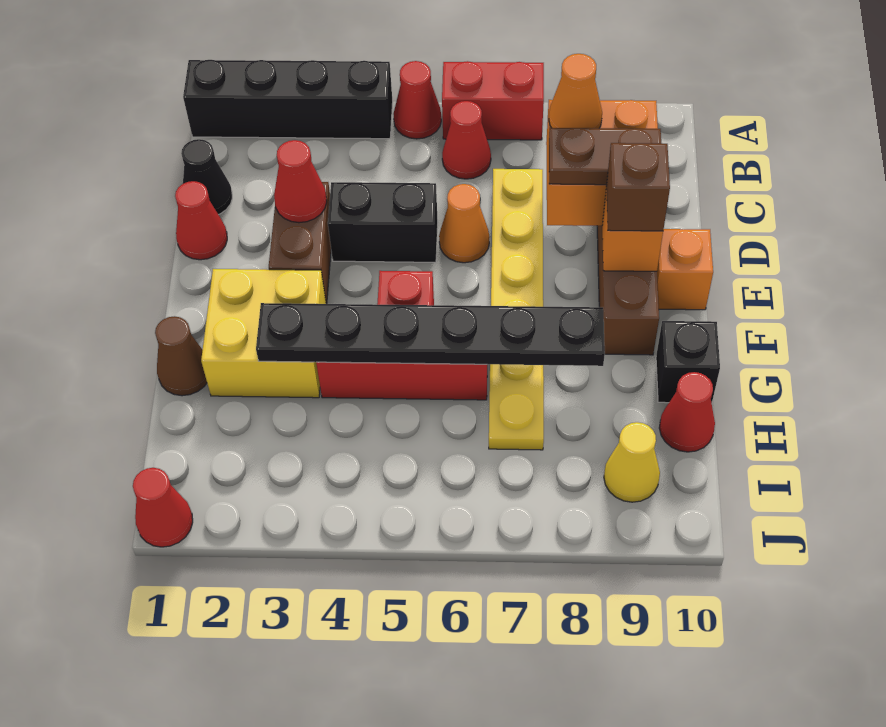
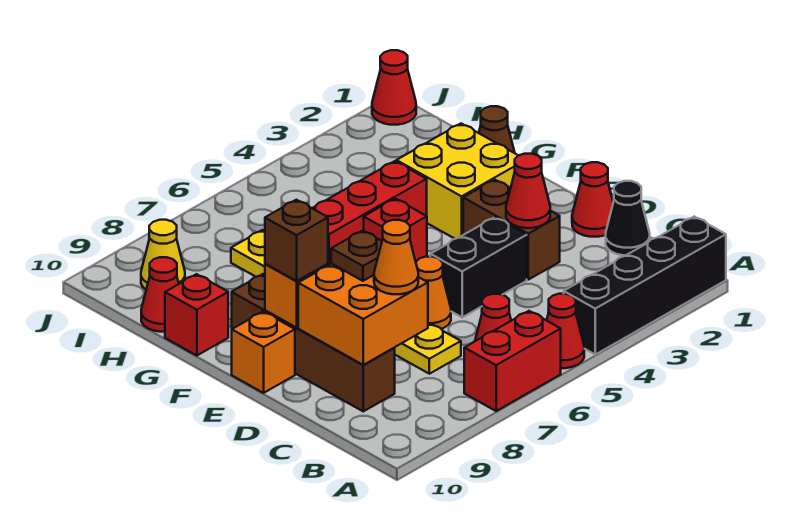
brown 1x2 plate [549,128,661,185] -> brown 1x1 plate [331,231,382,281]
black 1x6 plate [256,303,605,366] -> none
black 1x1 brick [656,321,720,403] -> red 1x1 brick [165,274,228,356]

